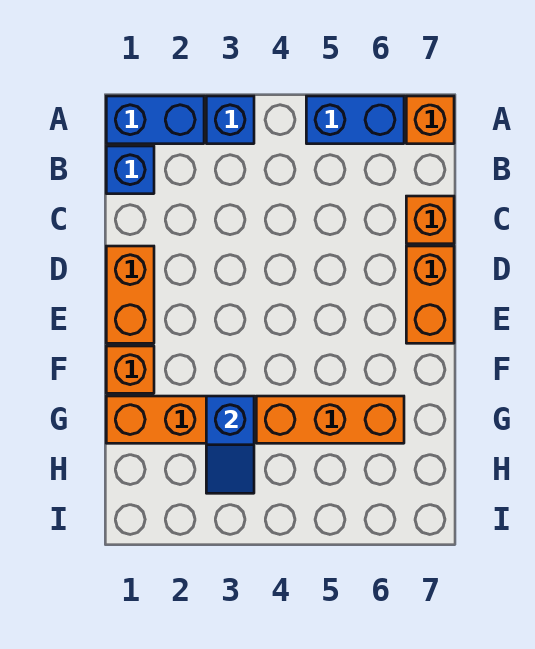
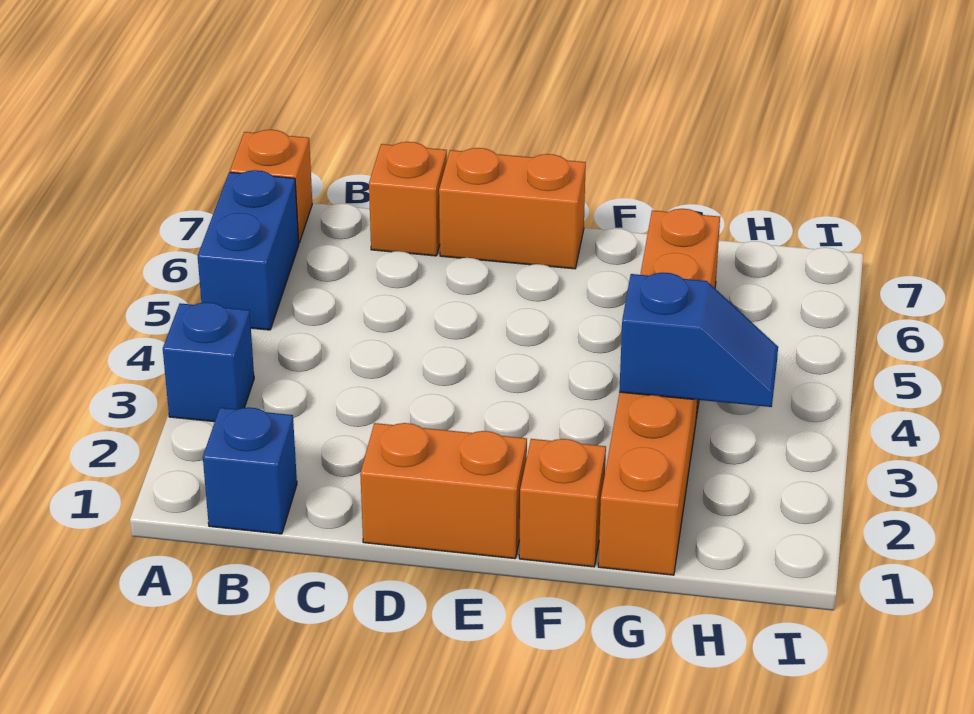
blue 1x2 brick [106,96,204,144] -> none

